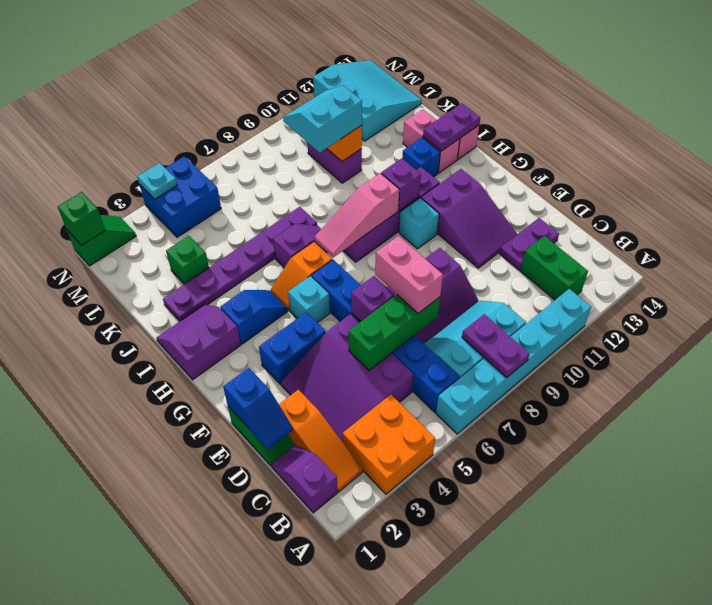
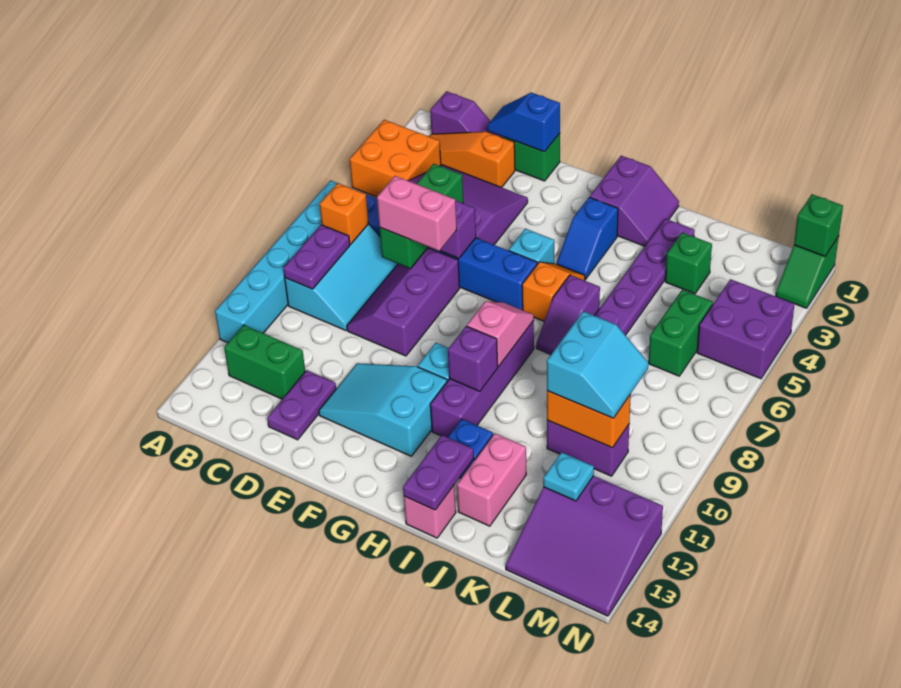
purple 1x2 plate [462,314,530,378] -> purple 1x2 plate turned to [283,225,350,289]
none -> orange 1x1 brick [320,183,368,244]
purple 2x3 slope [421,169,517,268] -> cyan 2x3 slope [319,363,447,456]
blue 1x2 brick [259,312,326,384] -> none
pink 1x3 slope [315,173,399,257] -> pink 1x2 slope [467,301,534,367]
pink 1x2 brick [403,109,460,173] -> pink 1x2 brick turned to [457,433,526,526]
none -> green 1x2 brick [649,290,713,376]
cyan 3x3 slope [313,60,421,141] -> purple 3x3 slope [506,476,663,616]
blue 2x2 brick [139,156,221,237] -> purple 2x2 brick [697,279,794,379]
cyan 1x1 plate [137,163,177,199] -> cyan 1x1 plate moved to [543,452,594,501]

